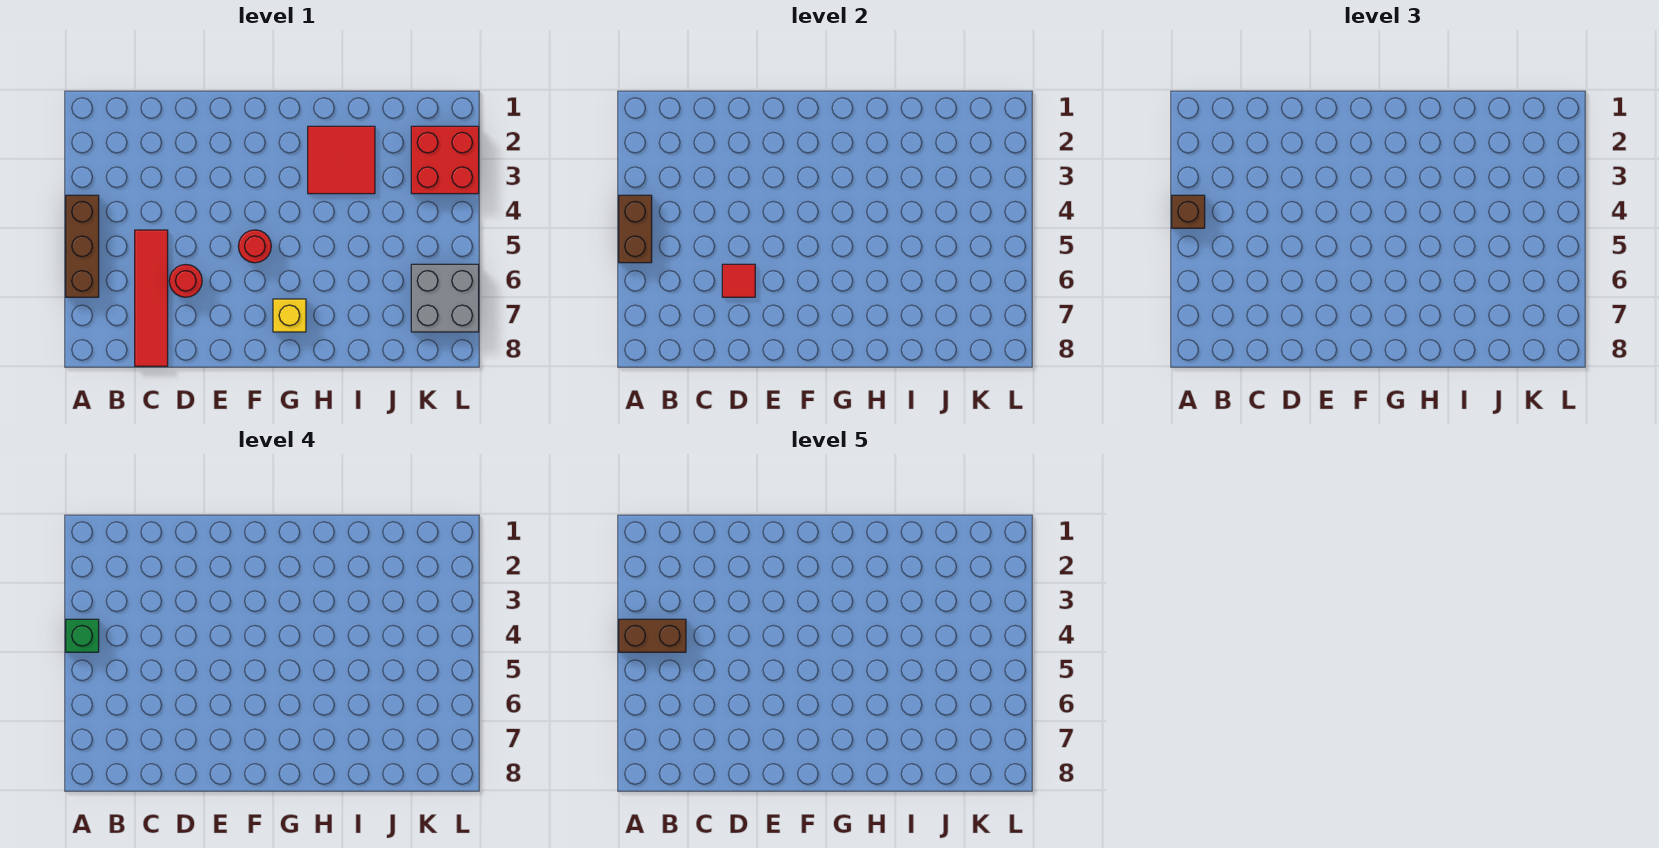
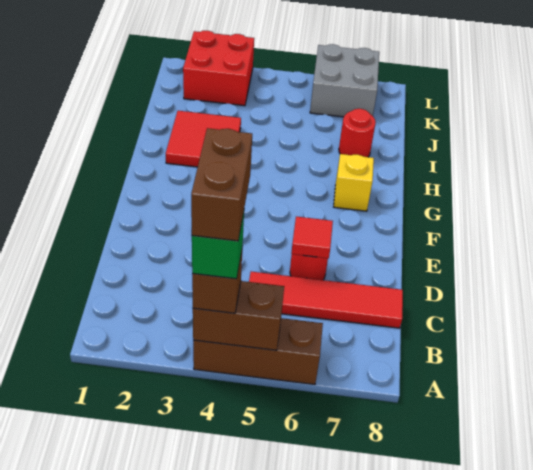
red 1x1 round brick [238,230,271,263] -> red 1x1 round brick moved to [339,109,376,157]

